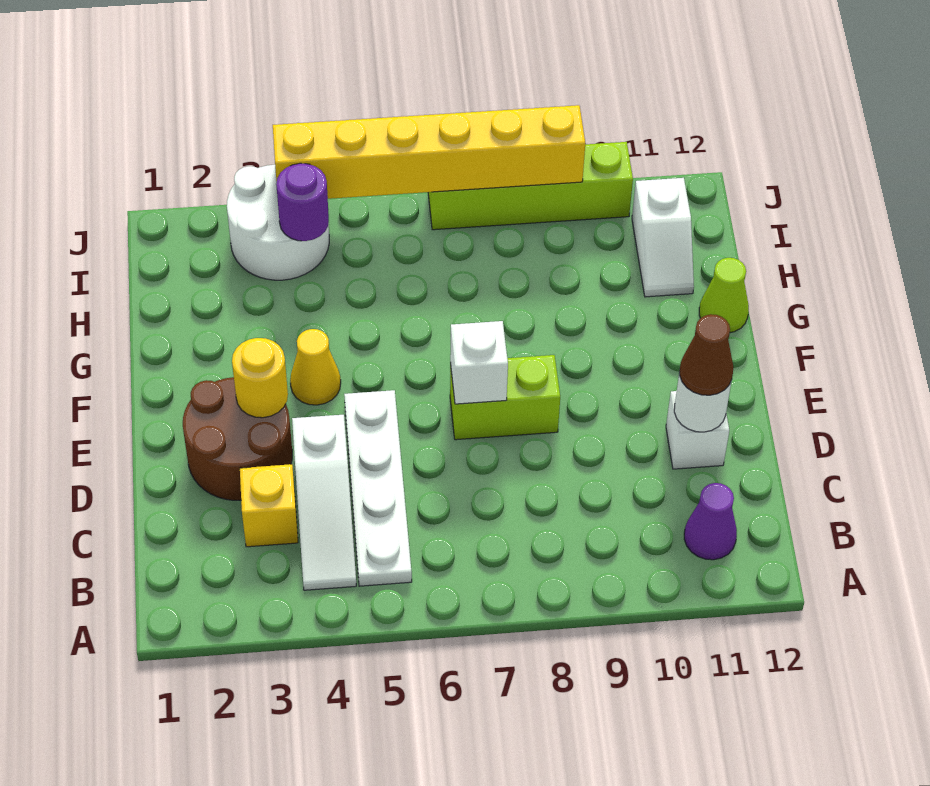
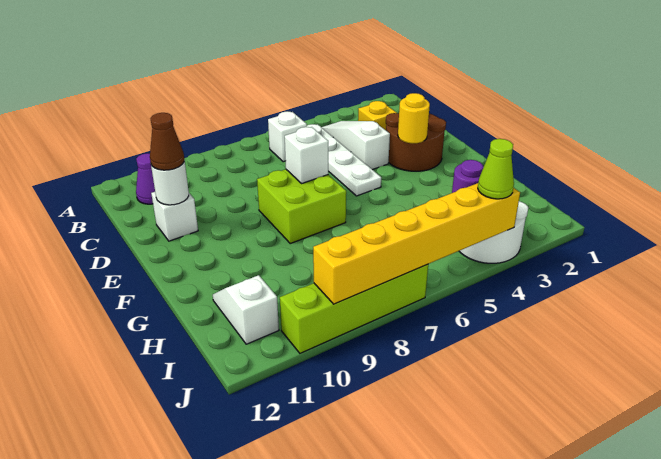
none -> white 1x1 brick [268,111,307,162]
lime 1x2 brick [450,355,560,440] -> lime 2x2 brick [257,169,346,243]
yellow 1x1 cone [290,329,341,405] -> none
lime 1x1 cone [699,258,749,333] -> lime 1x1 cone moved to [478,139,514,199]

